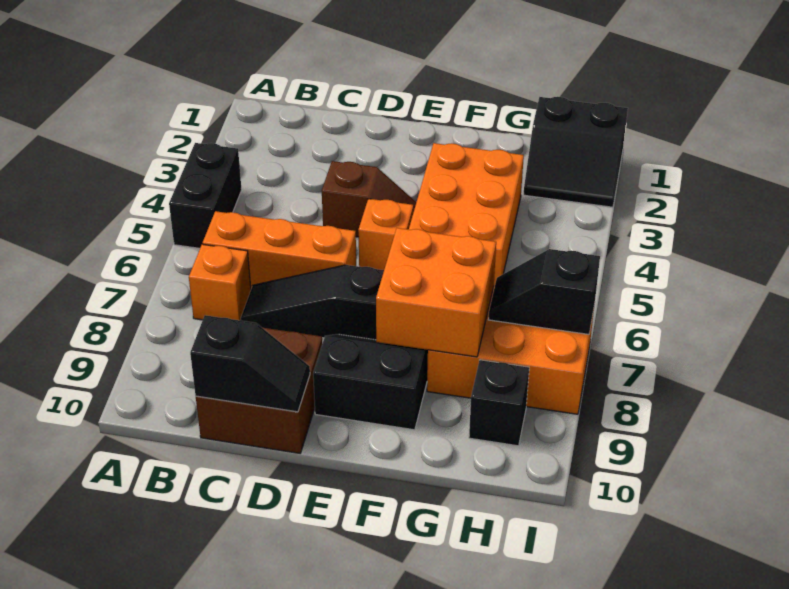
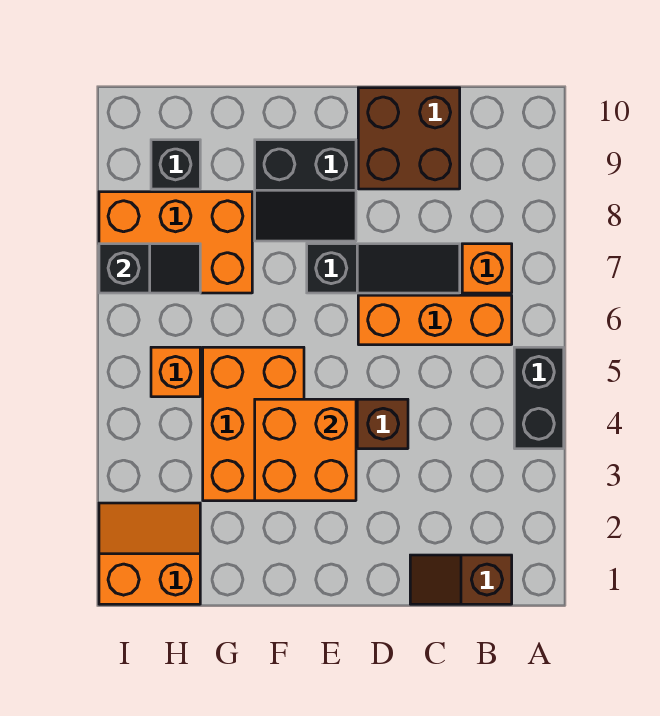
none -> brown 1x2 slope [410,555,512,604]
black 1x2 slope [190,315,310,412] -> none
orange 1x1 brick [358,199,413,270] -> orange 1x1 brick moved to [151,347,200,397]
orange 2x2 brick [376,228,496,357] -> orange 2x2 brick moved to [255,399,356,501]
black 2x2 slope [524,97,628,207] -> orange 2x2 slope [99,503,200,604]

